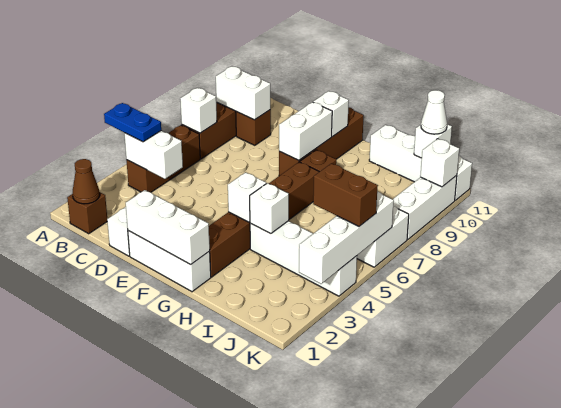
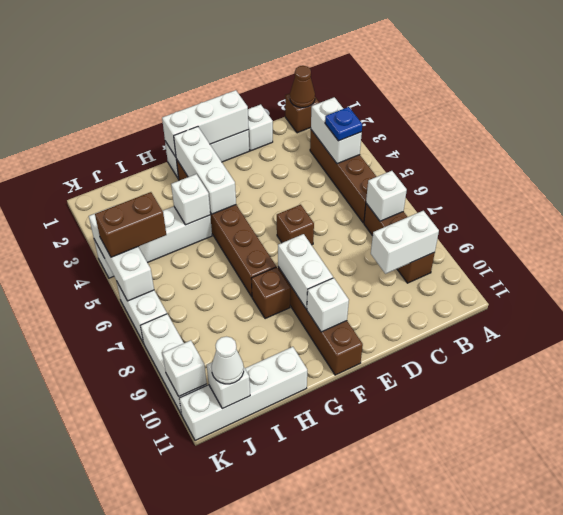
blue 1x2 plate [104,103,161,142] -> blue 1x1 plate [325,107,362,141]
brown 1x3 brick [126,125,200,192] -> brown 1x4 brick [310,130,376,223]
white 1x2 brick [124,131,183,179] -> white 1x2 brick turned to [311,97,362,164]
brown 1x1 brick [236,110,271,145] -> brown 1x1 brick moved to [277,205,314,245]
white 1x1 brick [228,172,266,222] -> white 1x3 brick [174,127,236,214]
white 1x4 brick [299,191,394,284] -> white 1x3 brick [89,208,154,301]

